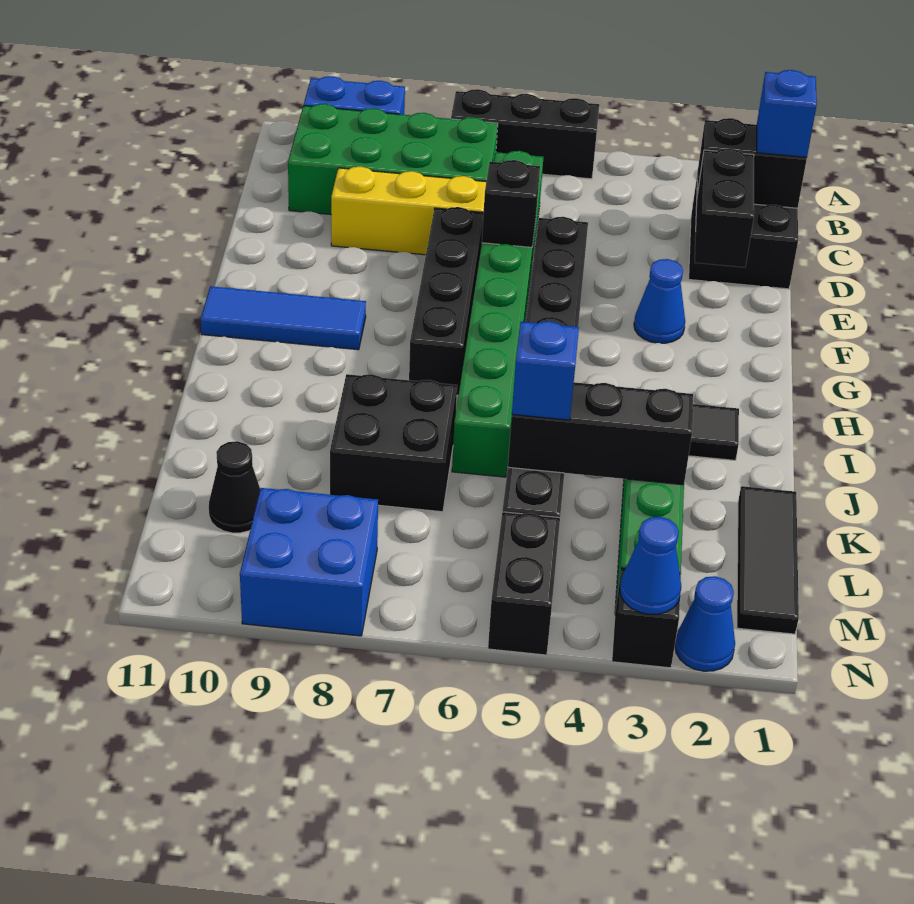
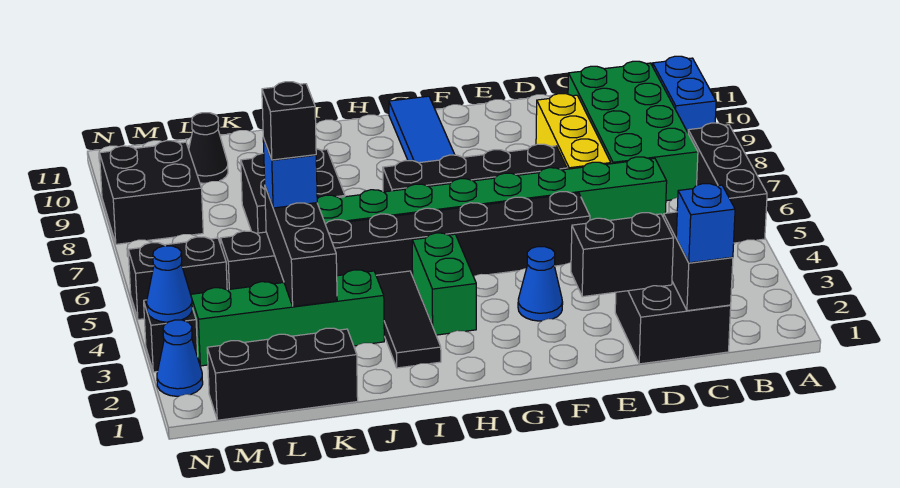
black 1x1 brick [482,160,540,247] -> black 1x1 brick moved to [262,82,316,160]
none -> green 1x2 brick [412,233,476,335]
black 1x3 tile [737,486,799,634] -> black 1x3 brick [207,328,358,420]
blue 2x2 brick [240,488,378,636] -> black 2x2 brick [100,141,203,244]

